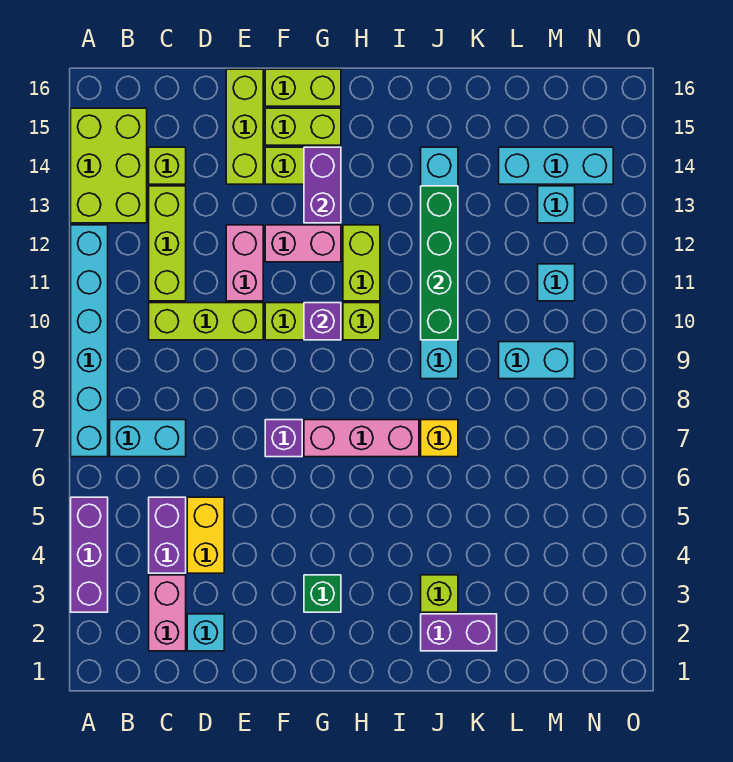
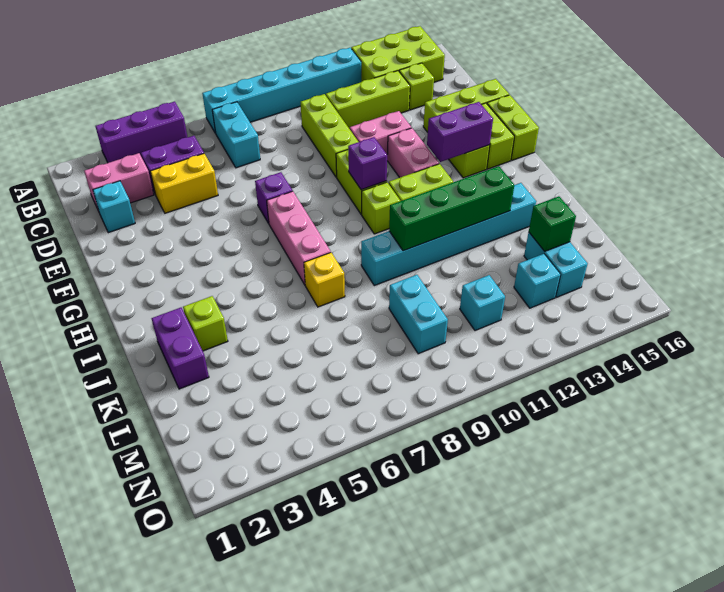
green 1x1 brick [304,575,341,612] -> green 1x1 brick moved to [529,196,576,251]
cyan 1x3 brick [499,147,613,184] -> cyan 1x2 brick [524,232,588,297]

